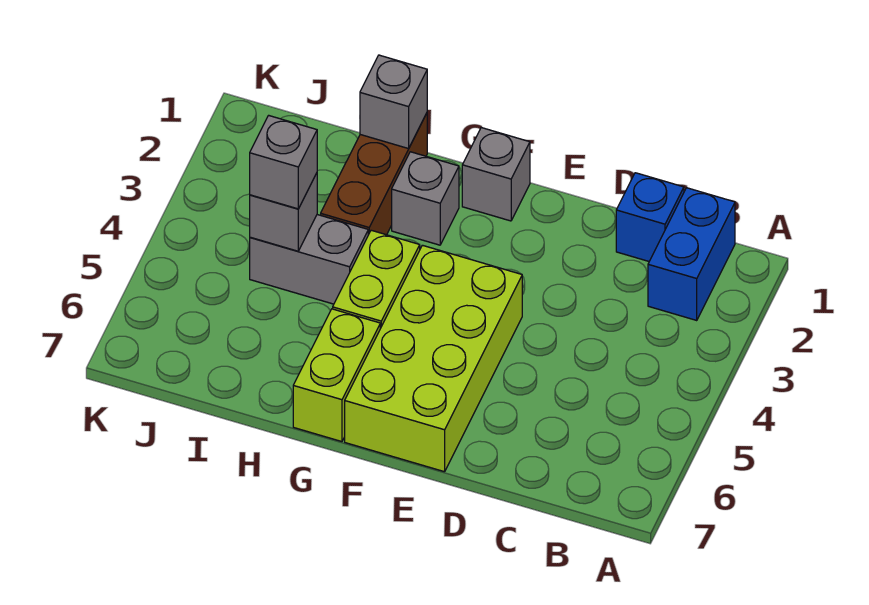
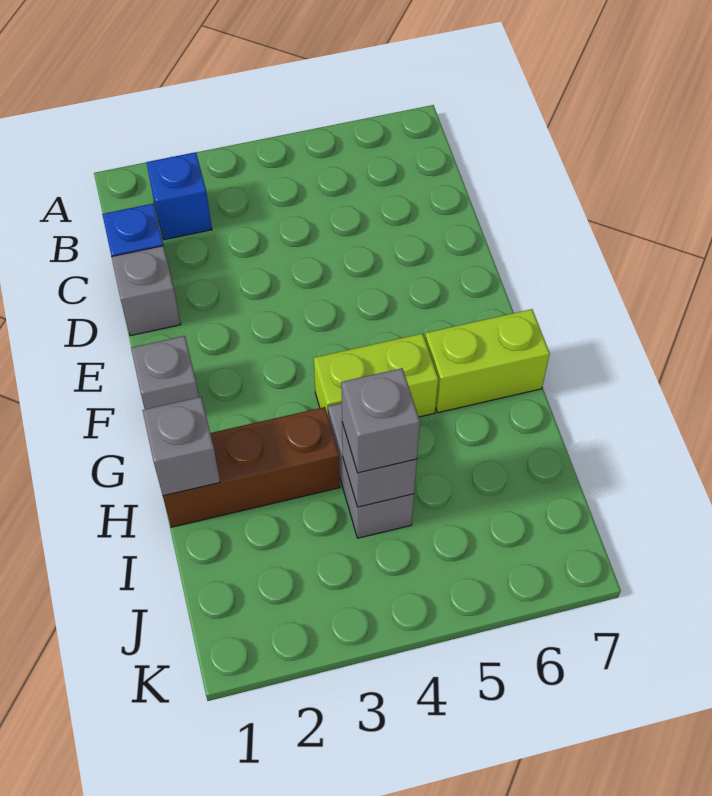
blue 1x2 brick [648,188,735,320] -> blue 1x1 brick [146,152,212,240]
lime 2x4 brick [345,245,522,472] -> none
grey 1x1 brick [392,152,459,245] -> grey 1x1 brick moved to [112,246,181,336]

